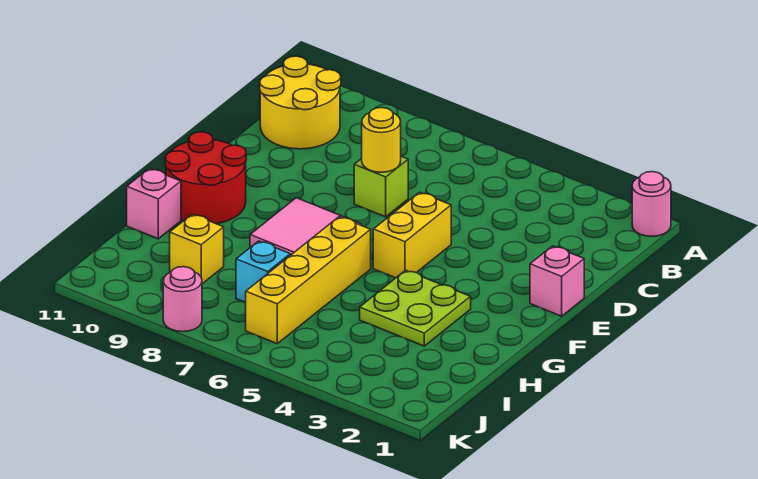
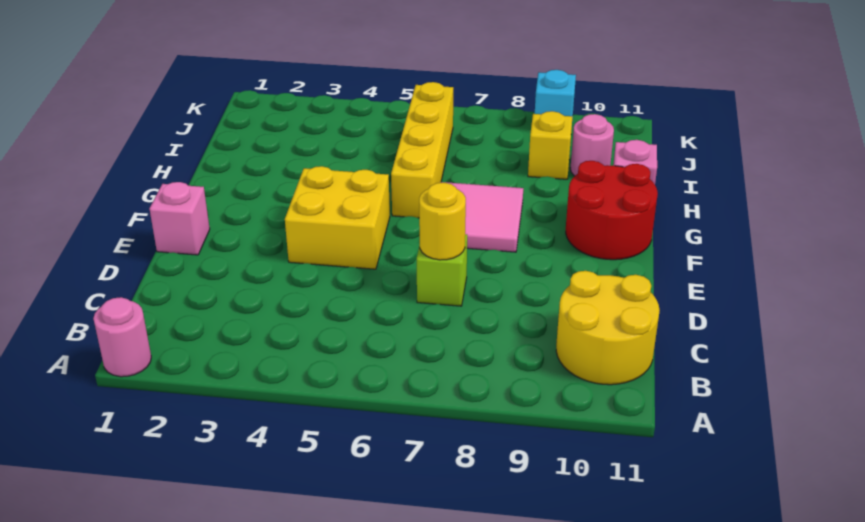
yellow 1x2 brick [373,192,451,278] -> yellow 2x2 brick [285,166,390,269]
lime 2x2 plate [360,270,471,346] -> none
cyan 1x1 brick [236,241,290,302] -> cyan 1x1 brick moved to [535,70,576,131]
pink 1x1 round brick [163,267,202,332] -> pink 1x1 round brick moved to [570,114,614,176]

